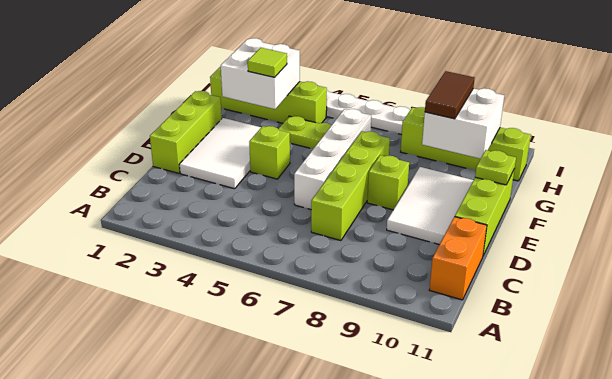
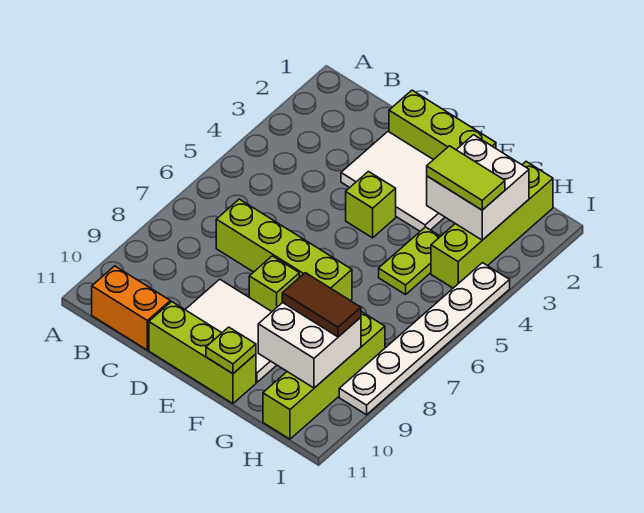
white 1x4 brick [294,109,371,209] -> none
lime 1x1 tile [248,48,287,77] -> lime 1x2 tile [427,146,505,210]

